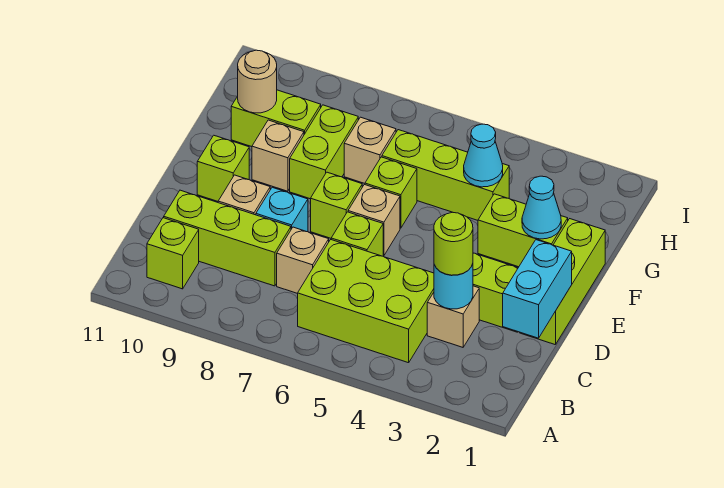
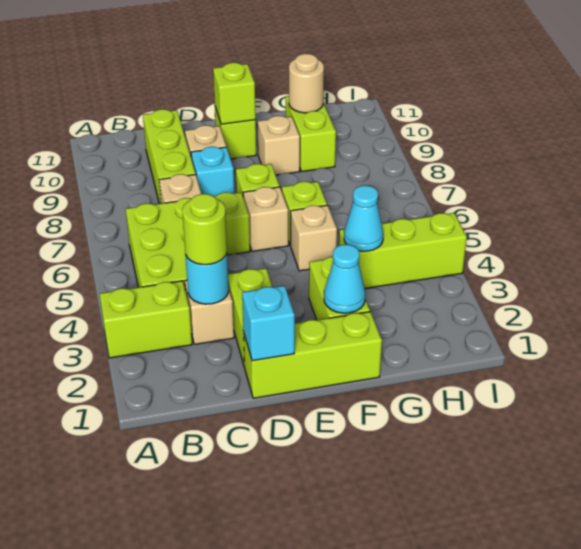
lime 1x1 brick [147,218,199,289] -> lime 1x1 brick moved to [213,63,256,124]
cyan 1x2 brick [503,240,572,338] -> cyan 1x1 brick [242,286,295,361]
lime 1x2 brick [290,105,358,199] -> lime 1x2 brick moved to [100,281,192,358]
lime 1x3 brick [382,130,509,220] -> lime 1x3 brick turned to [339,213,467,288]
tan 1x1 brick [344,117,396,183] -> tan 1x1 brick moved to [290,205,337,271]

